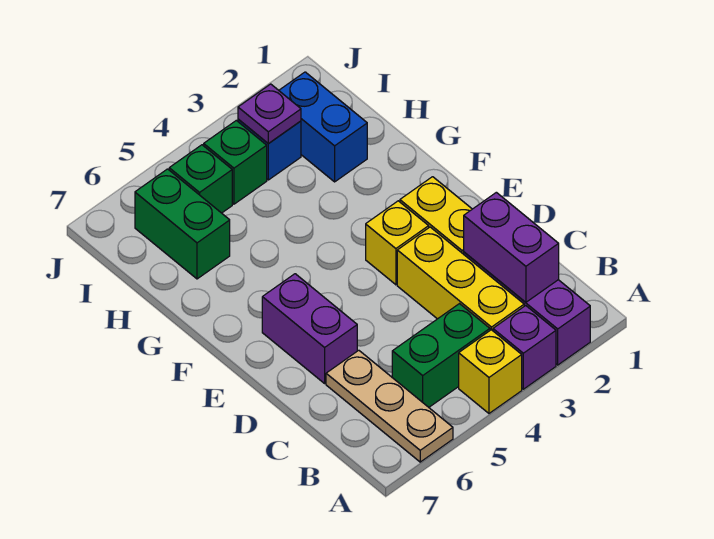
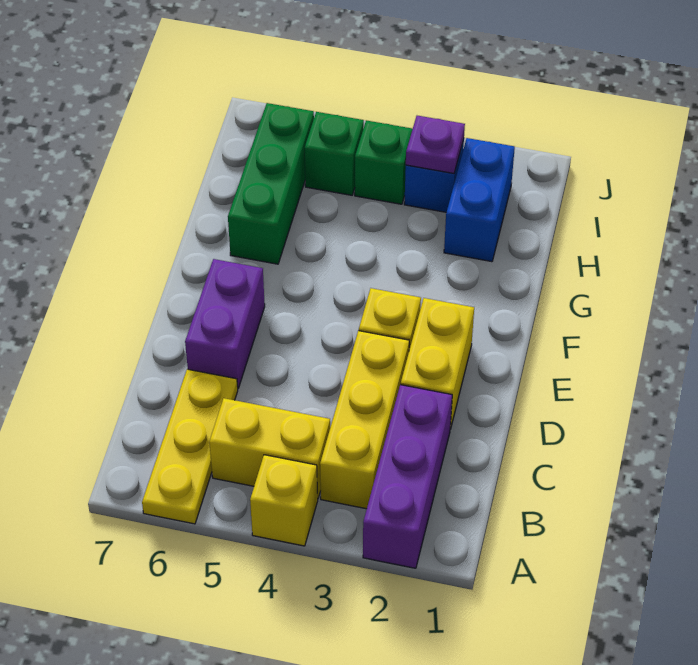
purple 1x1 brick [493,306,556,389] -> none
tan 1x3 plate [326,350,453,462] -> yellow 1x3 plate [142,369,238,524]
purple 1x2 brick [464,192,559,302] -> none
green 1x2 brick [392,304,490,407] -> yellow 1x2 brick [209,398,330,498]
green 1x2 brick [135,169,230,279] -> green 1x3 brick [228,103,314,264]

